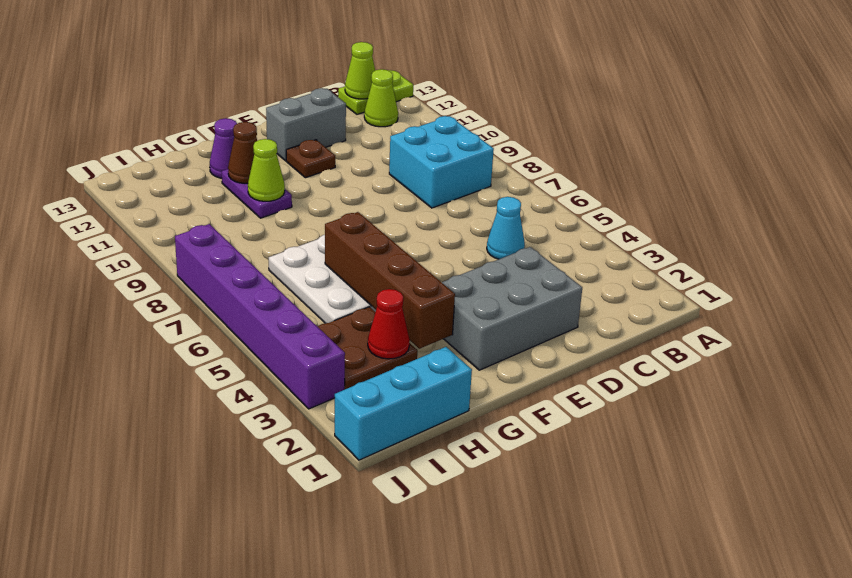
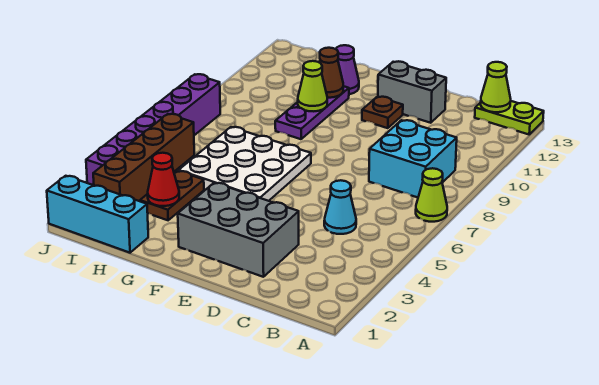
lime 1x1 cone [364,69,398,127] -> lime 1x1 cone moved to [416,168,447,222]
brown 1x4 brick [325,212,455,349] -> brown 1x4 brick moved to [93,114,194,201]
purple 1x2 plate [222,169,292,218] -> purple 1x3 plate [275,86,349,139]

